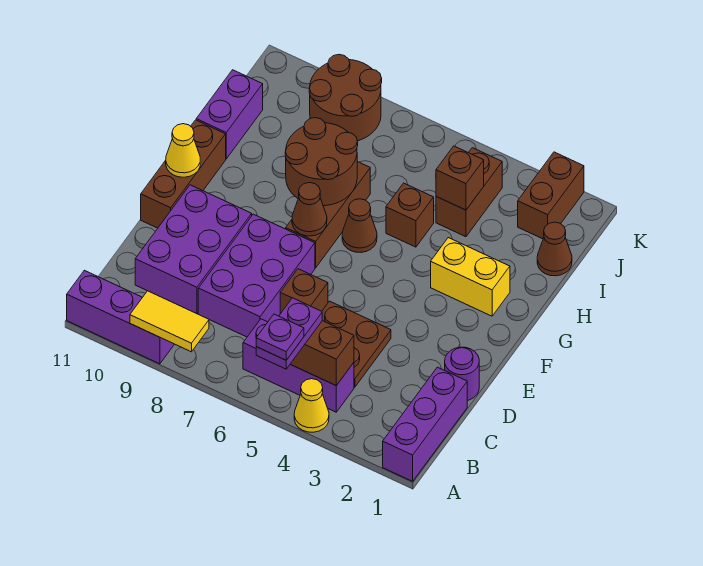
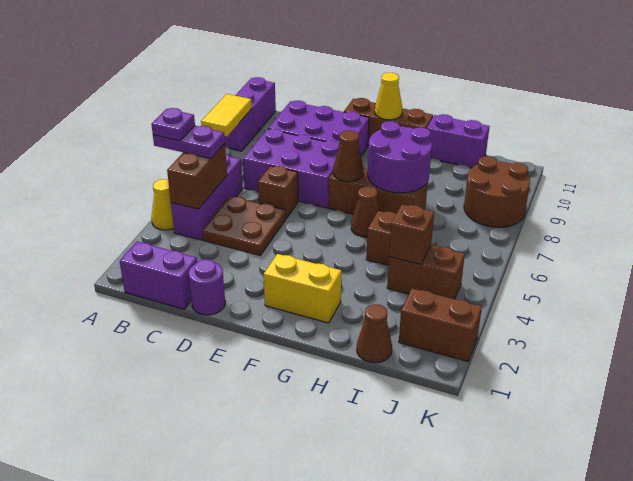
purple 1x3 brick [383,367,467,481] -> purple 1x2 brick [120,242,197,309]
yellow 1x2 brick [431,238,510,316] -> yellow 1x2 brick turned to [264,254,341,323]
brown 2x2 round brick [285,118,358,206] -> purple 2x2 round brick [367,121,432,193]

